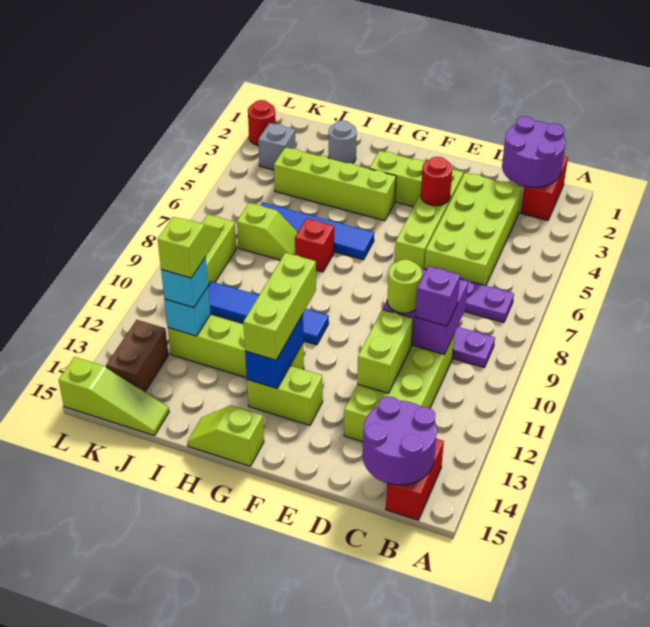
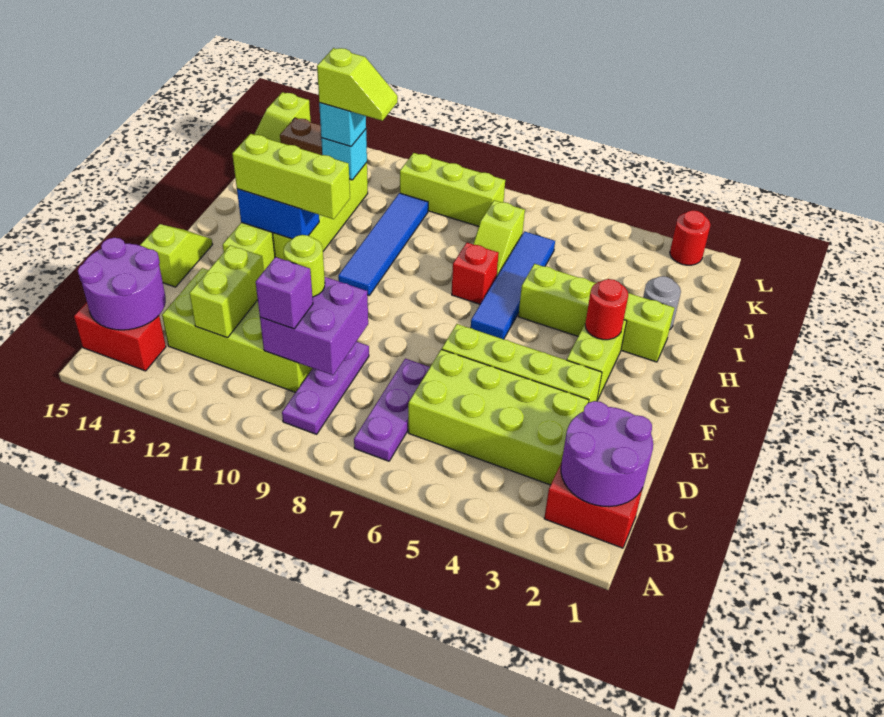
lime 1x2 brick [357,309,413,393] -> lime 1x2 brick turned to [189,245,264,338]
red 1x1 round brick [421,157,452,206] -> red 1x1 round brick moved to [585,279,628,340]
lime 1x4 brick [274,147,396,221] -> lime 1x4 brick turned to [518,264,674,362]
lime 1x2 slope [187,406,264,466] -> lime 1x2 slope moved to [140,224,212,287]
grey 1x1 brick [258,123,296,170] -> none

